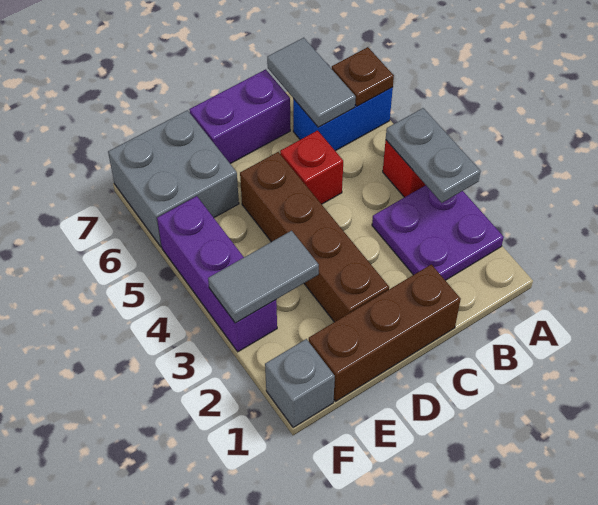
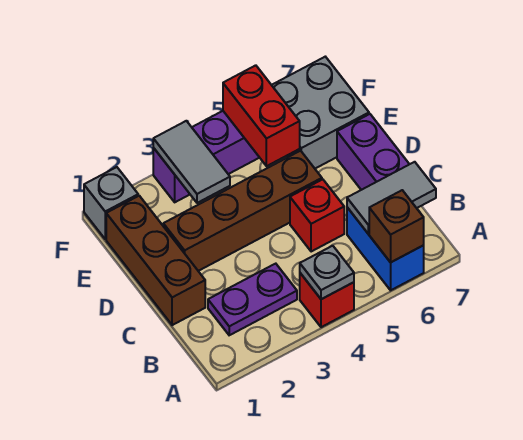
purple 2x2 plate [372,185,504,280] -> purple 1x2 plate [208,264,297,335]
grey 1x2 plate [386,108,481,203] -> grey 1x1 plate [300,246,354,299]
brown 1x1 plate [332,47,394,106] -> brown 1x1 brick [369,190,424,262]
none -> red 1x2 brick [223,65,300,166]

